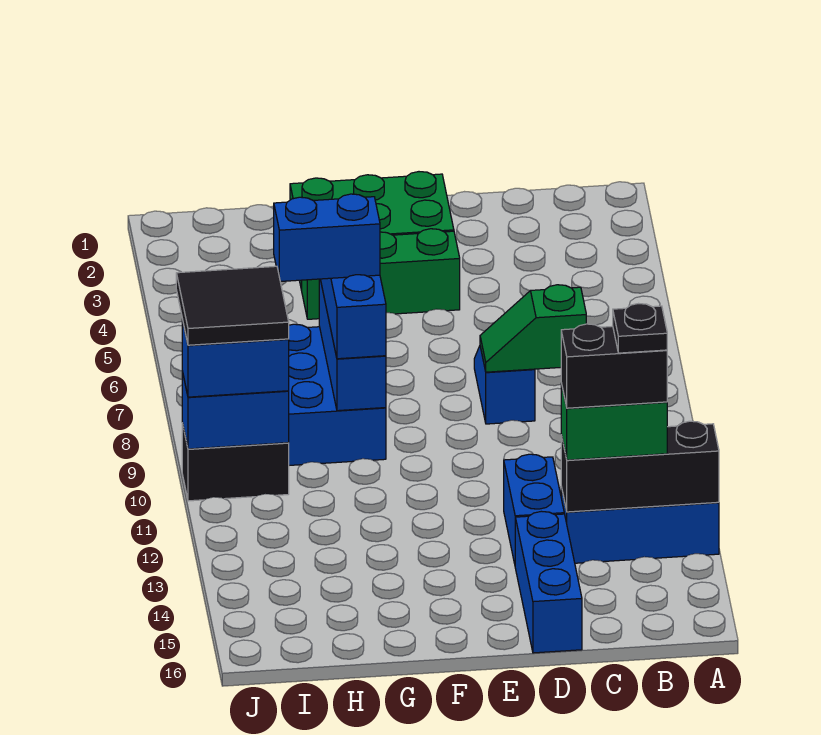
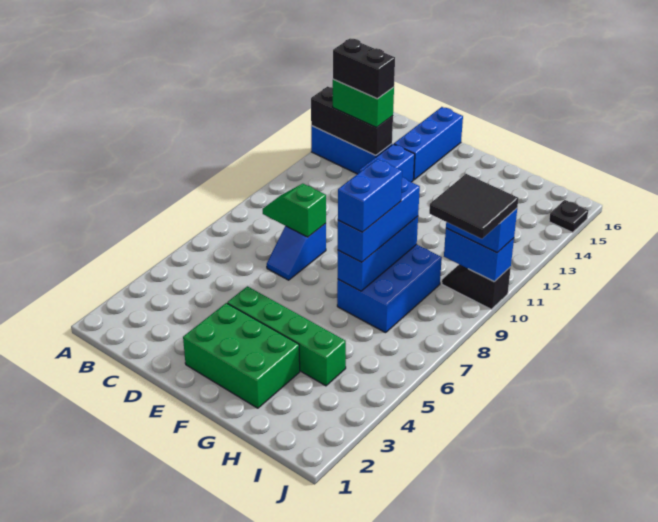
black 1x1 plate [613,304,667,353] -> black 1x1 plate moved to [549,200,588,232]
green 1x2 slope [480,285,586,372] -> green 1x2 slope turned to [263,184,326,237]
green 1x3 brick [302,229,460,319] -> green 1x4 brick [227,286,346,386]
blue 1x2 brick [274,194,380,281] -> blue 1x2 brick turned to [338,159,402,232]
black 1x2 brick [182,423,289,501] -> black 1x2 slope [442,264,511,309]

